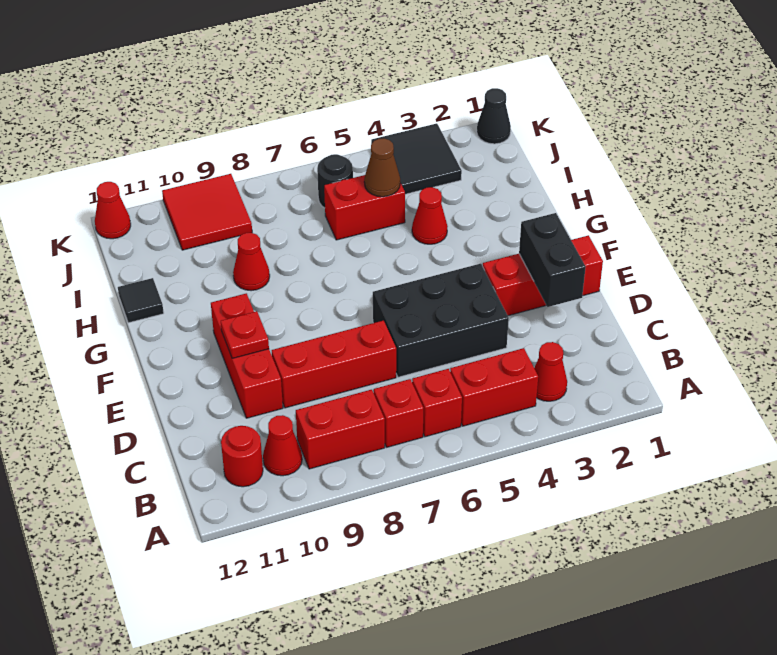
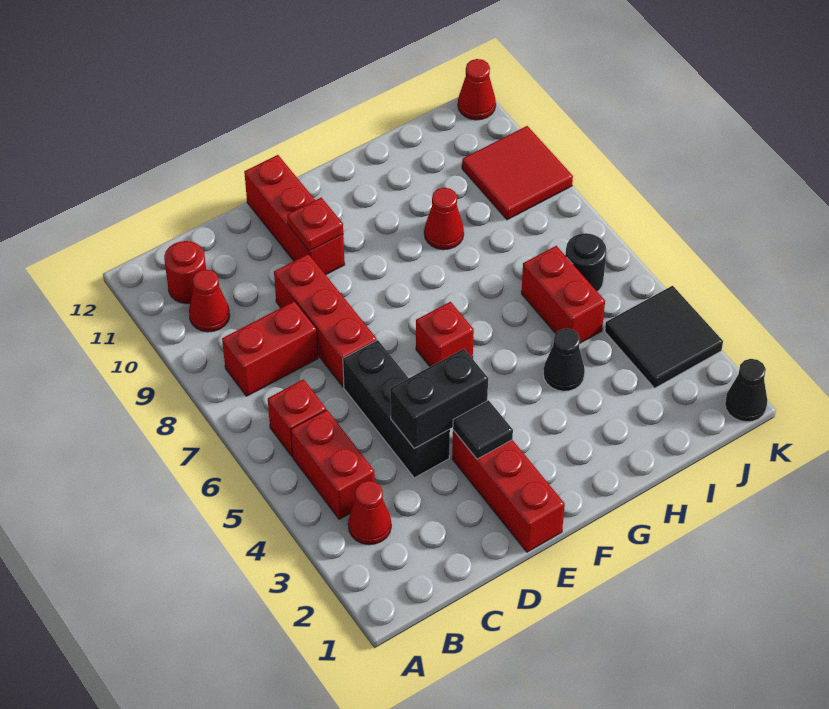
red 1x1 brick [374,379,423,447] -> red 1x1 brick moved to [416,302,474,367]
red 1x2 brick [296,390,385,469] -> red 1x2 brick turned to [222,301,318,396]
black 1x2 brick [519,213,586,307] -> black 1x2 brick moved to [390,349,488,448]
black 2x3 brick [373,264,509,377] -> black 1x3 brick [343,340,450,478]
red 1x3 brick [211,293,283,418] -> red 1x3 brick turned to [244,155,345,275]
red 1x1 cone [412,187,448,244] -> black 1x1 cone [543,328,585,391]
black 1x1 tile [118,278,164,323] -> black 1x1 tile moved to [453,400,513,459]
brown 1x1 cone [364,138,400,197] -> none

